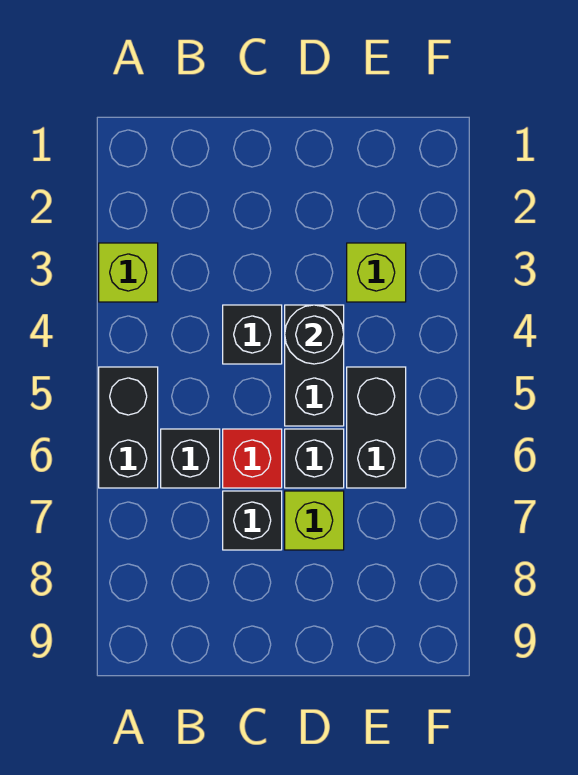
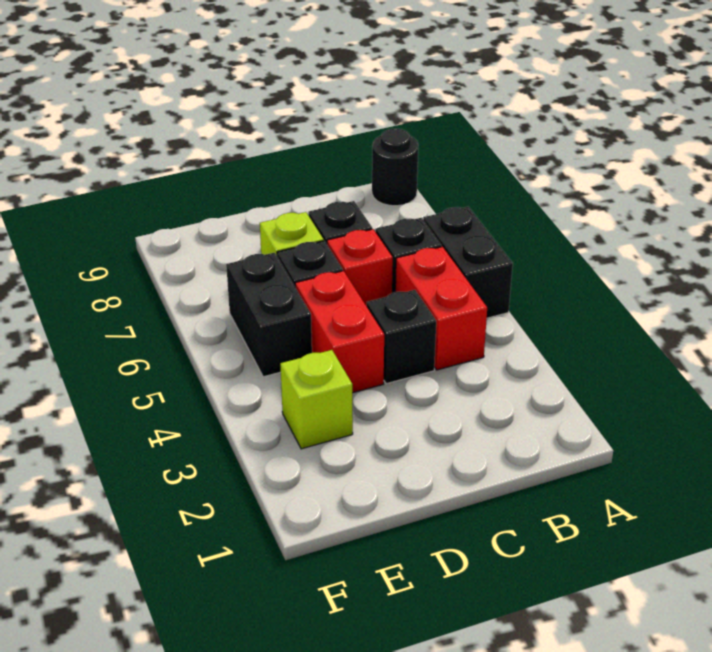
lime 1x1 brick [99,243,158,302] -> none
none -> red 1x2 brick [395,247,487,370]
black 1x2 brick [285,305,344,426] -> red 1x2 brick [295,271,384,393]
black 1x1 round brick [285,305,344,364] -> black 1x1 round brick moved to [372,129,418,206]

